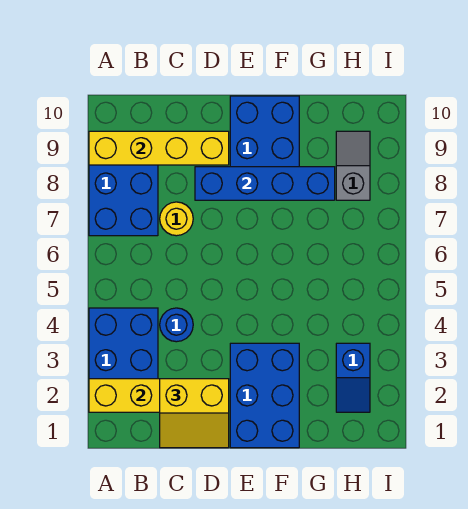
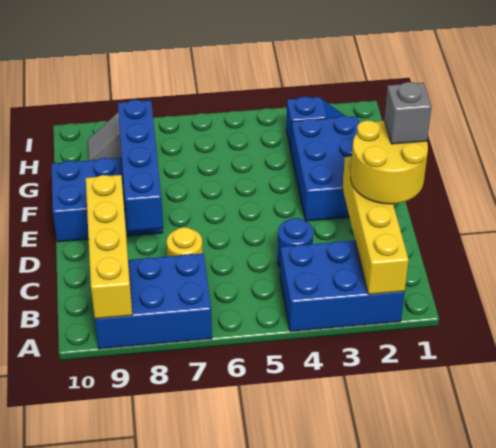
yellow 2x2 slope [160,379,229,448] -> yellow 2x2 round brick [350,120,428,204]
none -> grey 1x1 brick [384,82,432,144]
blue 2x3 brick [230,343,299,448] -> blue 2x3 brick turned to [291,116,359,221]

